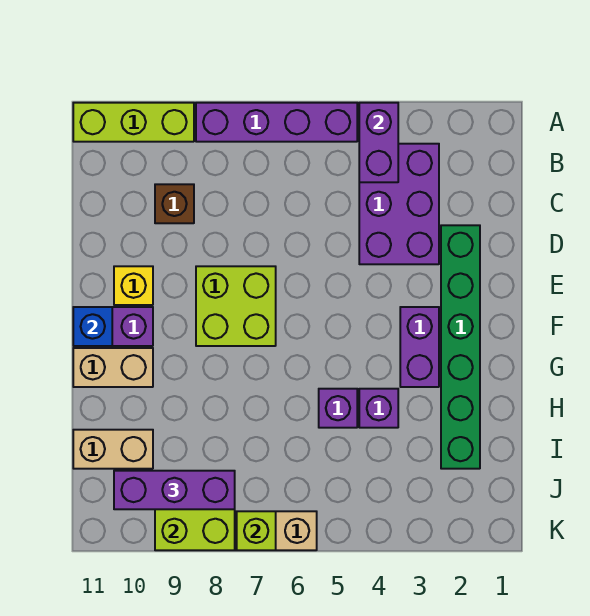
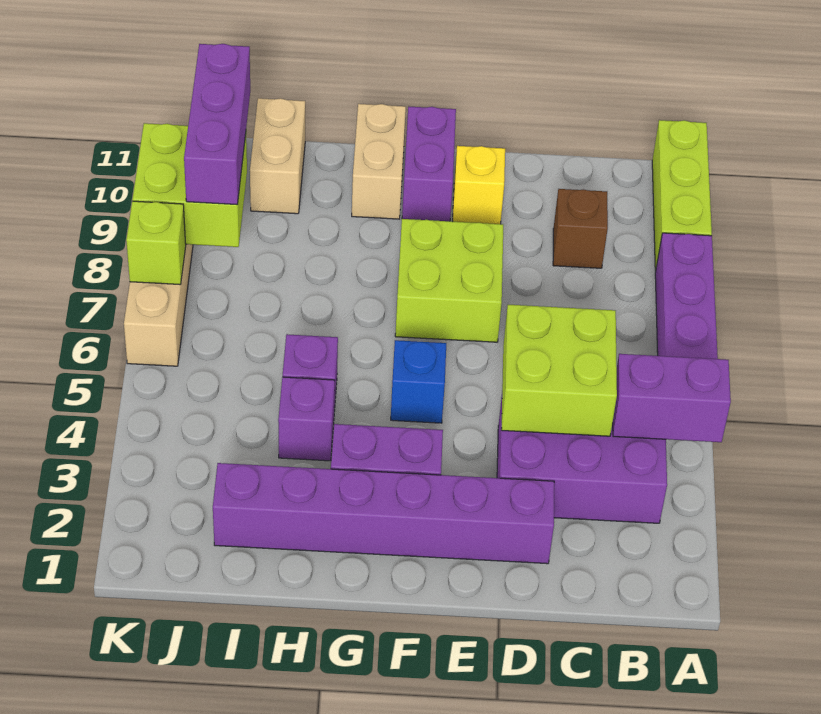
none -> lime 2x2 brick [501,305,617,436]
green 1x6 brick [441,225,480,469] -> purple 1x6 brick [213,463,554,564]
blue 1x1 brick [73,307,112,346] -> blue 1x1 brick moved to [391,340,446,423]

